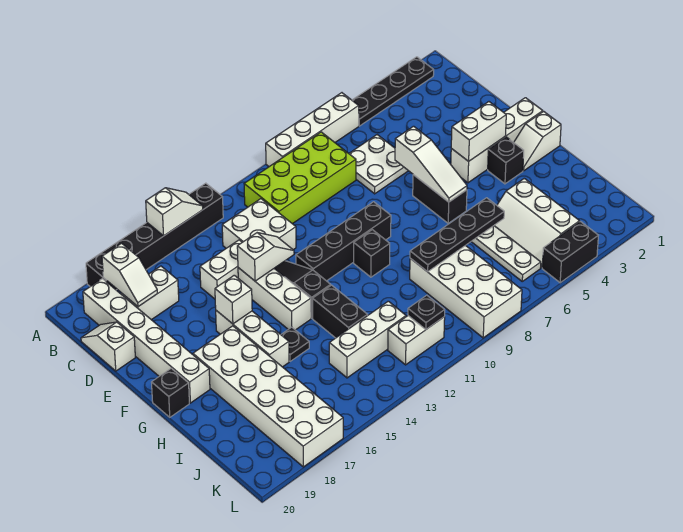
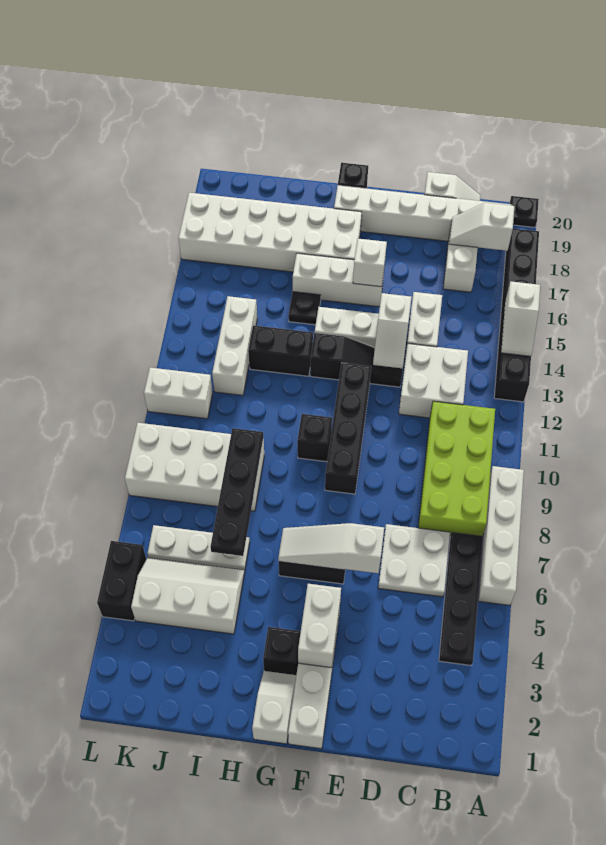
black 1x4 plate [352,57,434,126] -> black 1x4 plate moved to [439,532,483,665]
white 1x2 brick [388,316,445,365] -> white 1x2 brick turned to [144,368,213,419]
black 1x1 plate [408,295,445,329] -> black 1x1 plate moved to [510,196,539,227]

